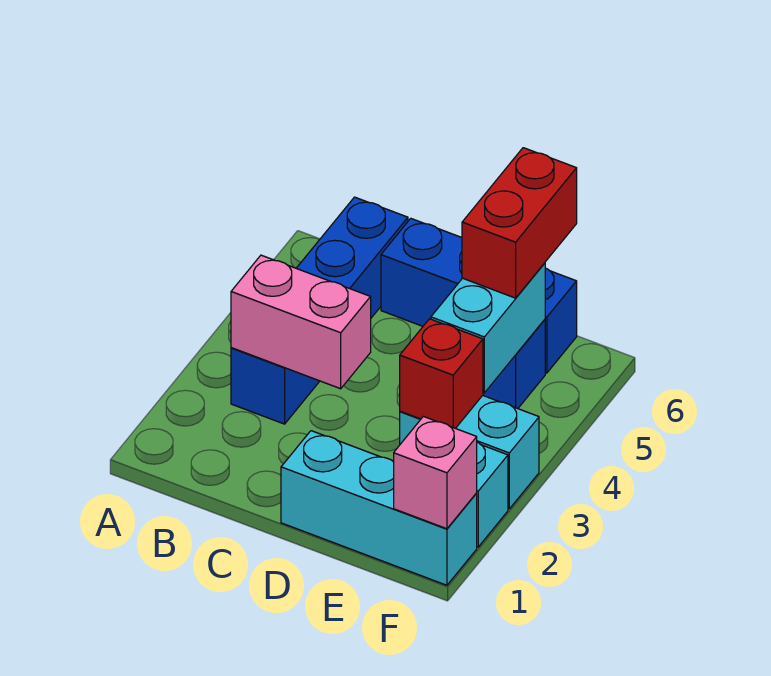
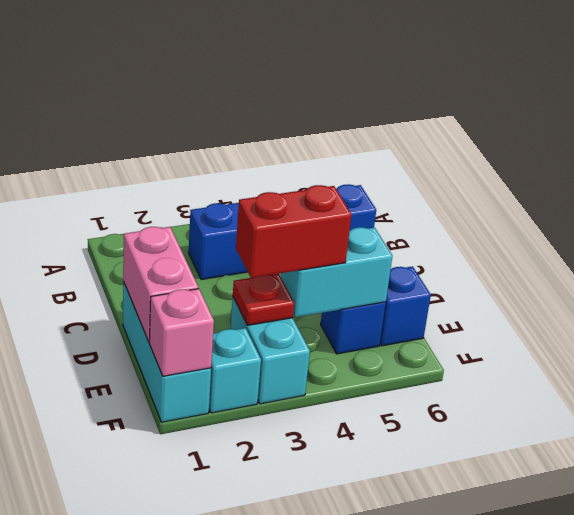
pink 1x2 brick [231,255,371,389] -> pink 1x2 brick moved to [123,227,198,342]
blue 1x3 brick [381,218,577,373] -> blue 1x1 brick [380,266,431,346]
red 1x1 brick [400,319,483,428] -> red 1x1 plate [233,274,294,325]
red 1x2 brick [462,148,577,298] -> red 1x2 brick moved to [236,185,352,278]

